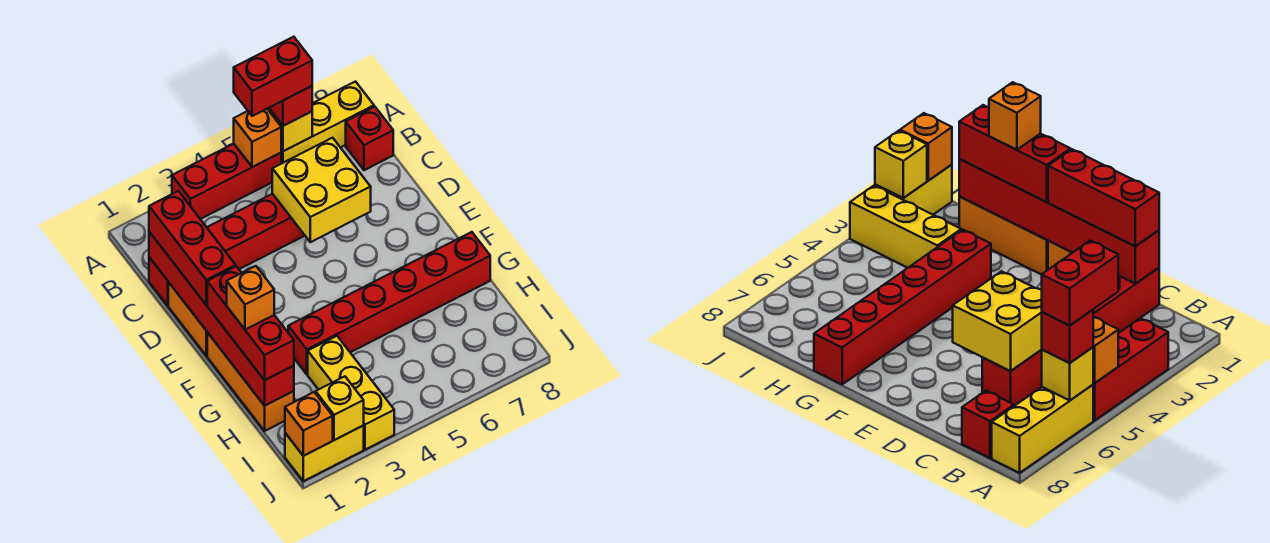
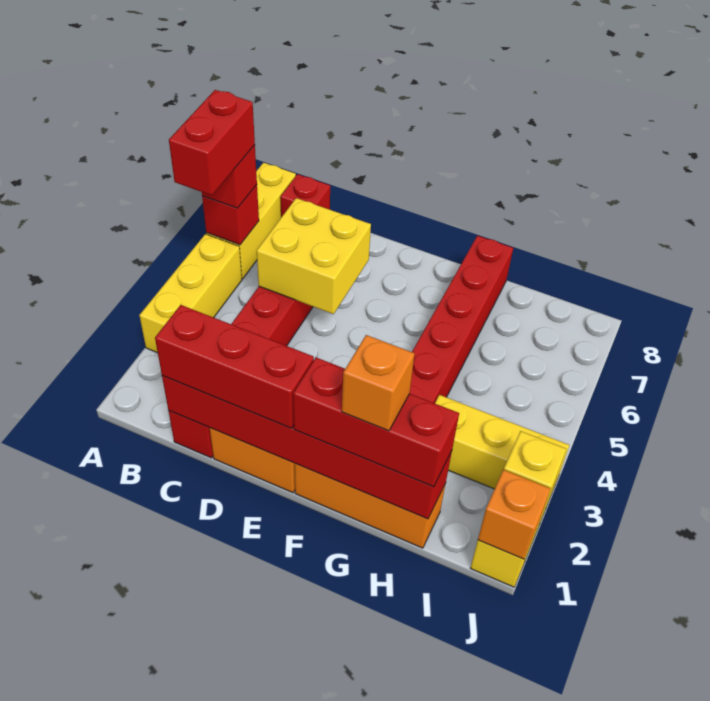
red 1x3 brick [172,144,281,219] -> yellow 1x3 brick [139,234,242,353]
orange 1x1 brick [234,109,281,167] -> none
yellow 1x1 brick [267,108,312,151] -> red 1x1 brick [202,185,259,245]

